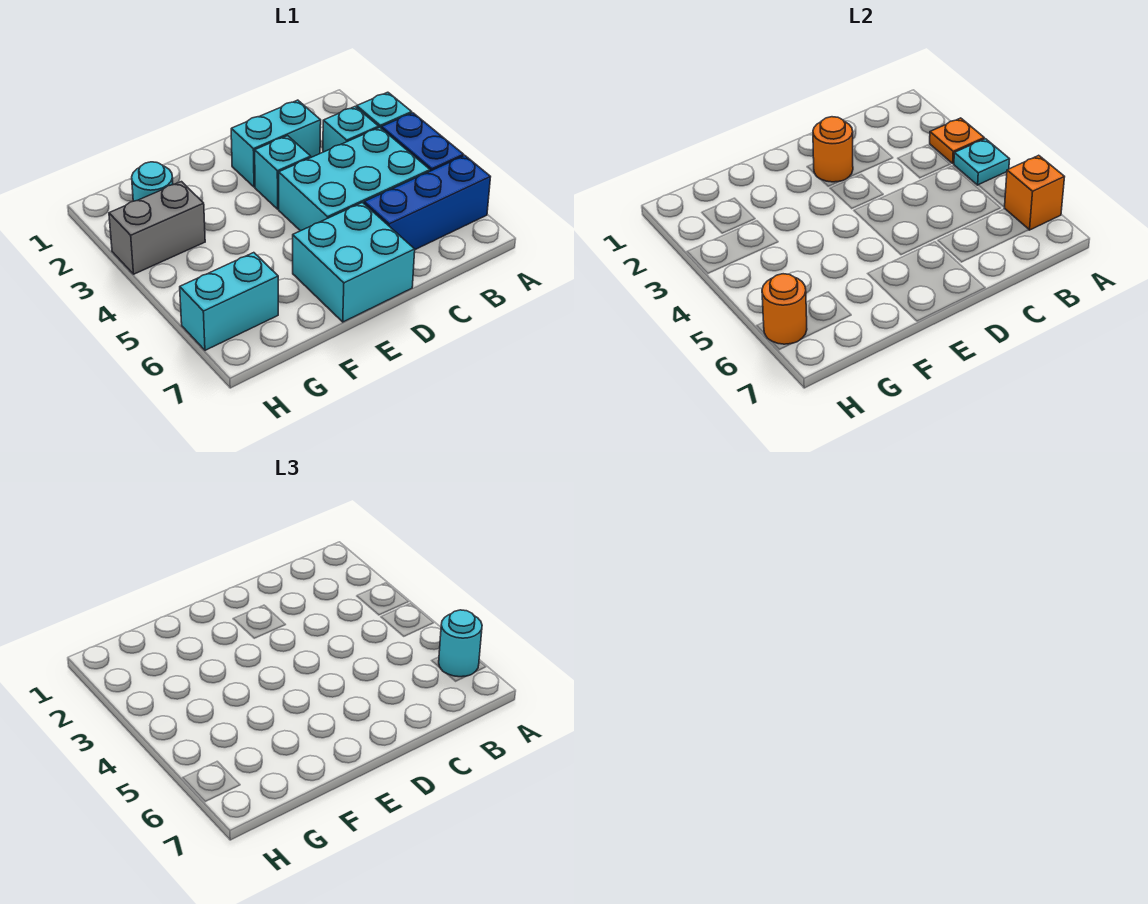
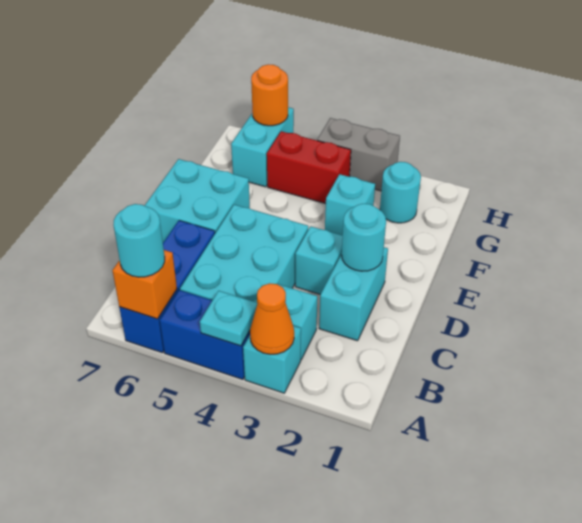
orange 1x1 plate [930,118,984,164] -> orange 1x1 cone [250,283,294,354]
orange 1x1 round brick [813,117,853,182] -> cyan 1x1 round brick [342,204,386,271]
none -> cyan 1x1 brick [325,174,375,235]
grey 1x2 brick [109,182,205,274] -> grey 1x2 brick turned to [317,118,400,191]
none -> red 1x2 brick [267,131,351,204]

